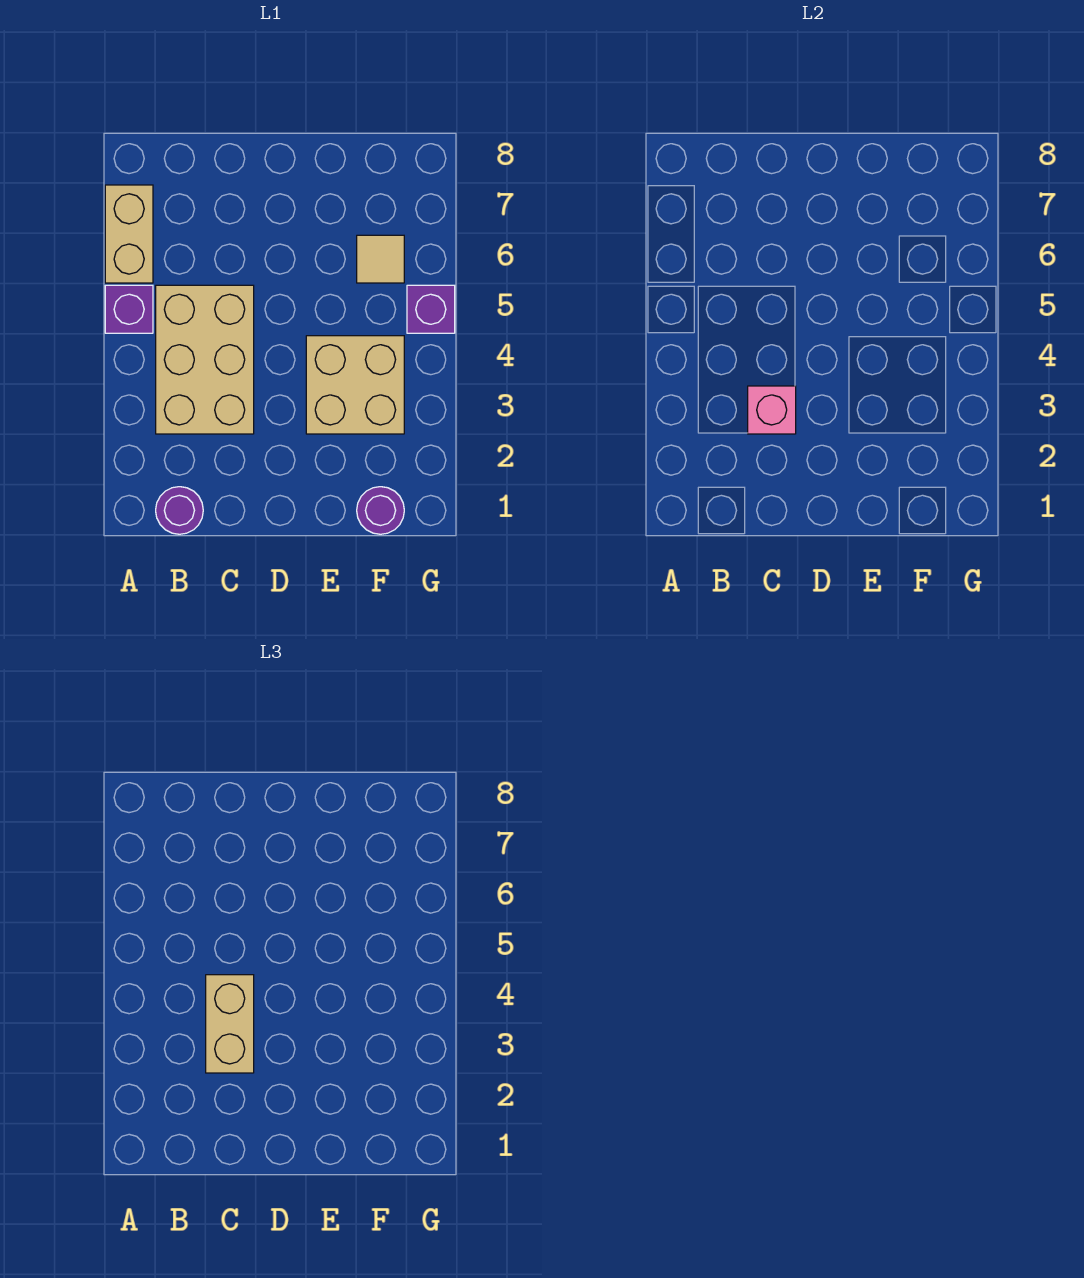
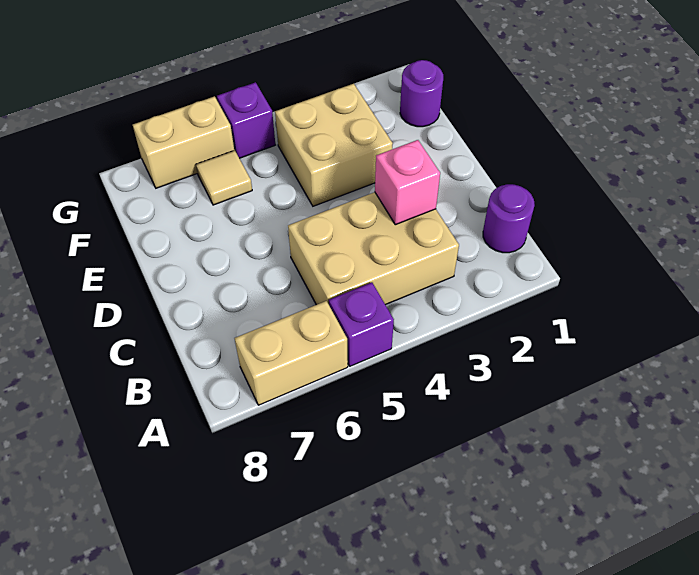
tan 1x2 brick [206,975,254,1073] -> tan 1x2 brick moved to [133,96,234,188]

